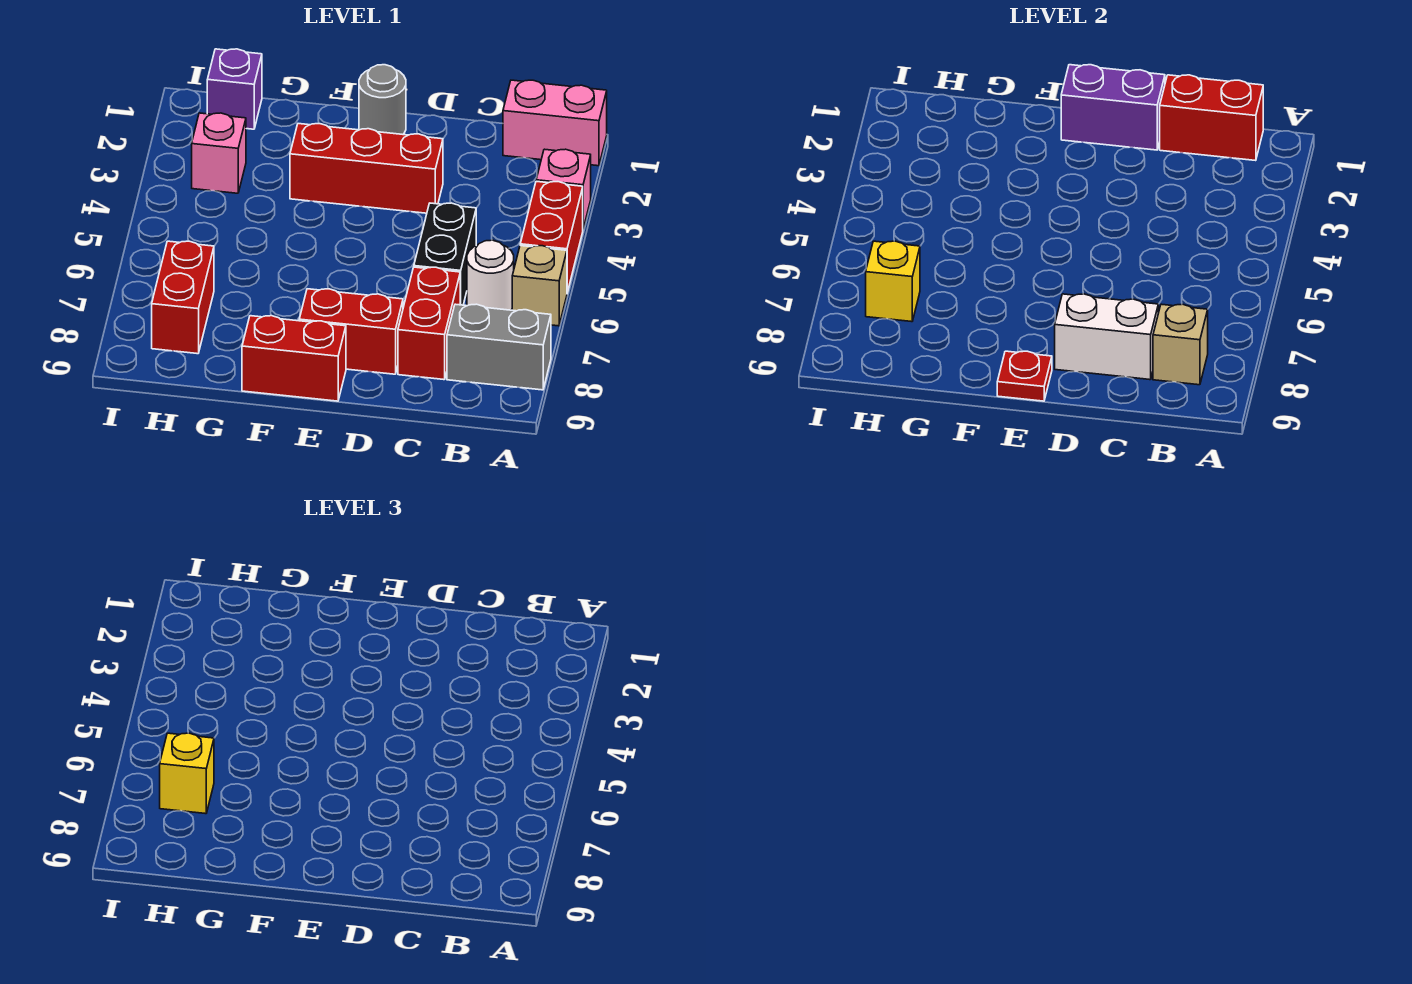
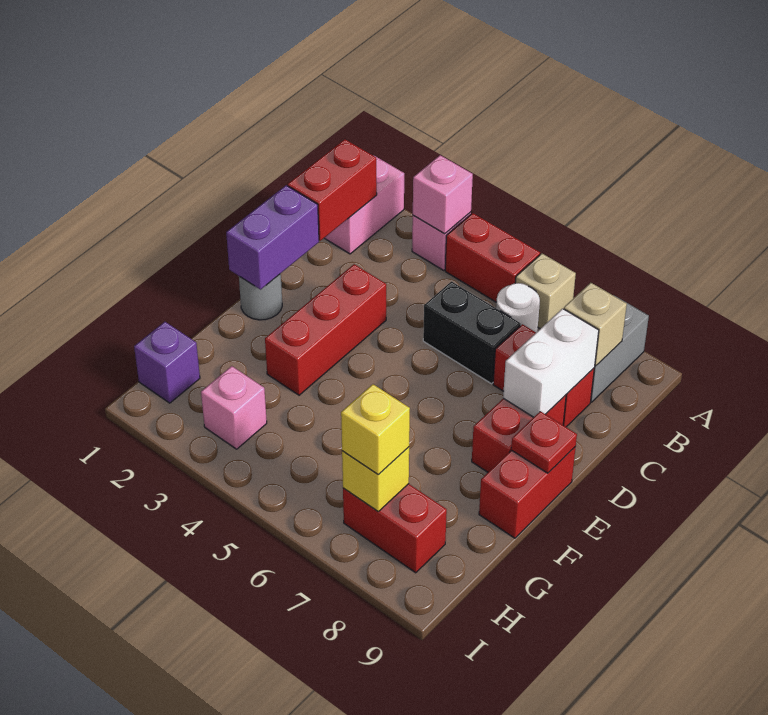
none -> pink 1x1 brick [413,155,473,234]

